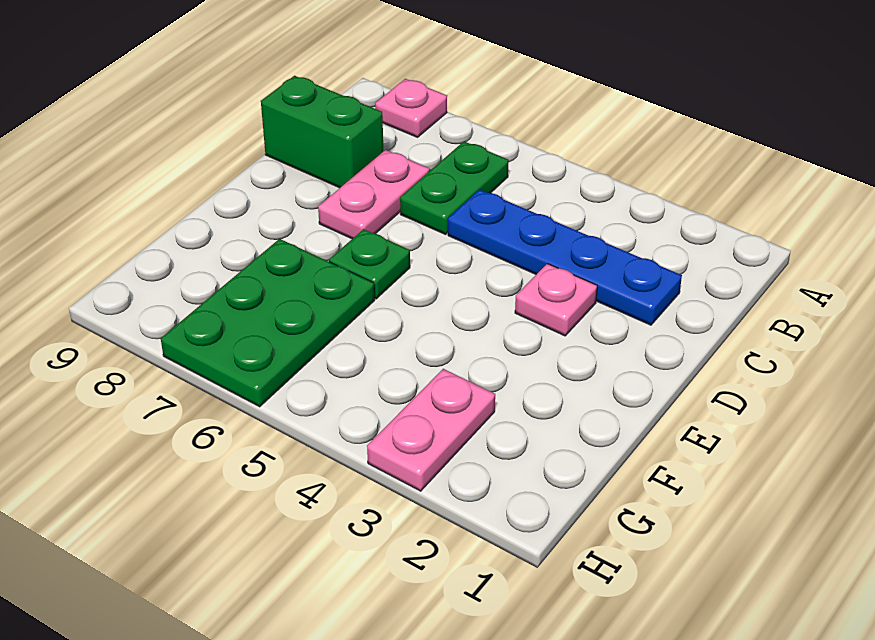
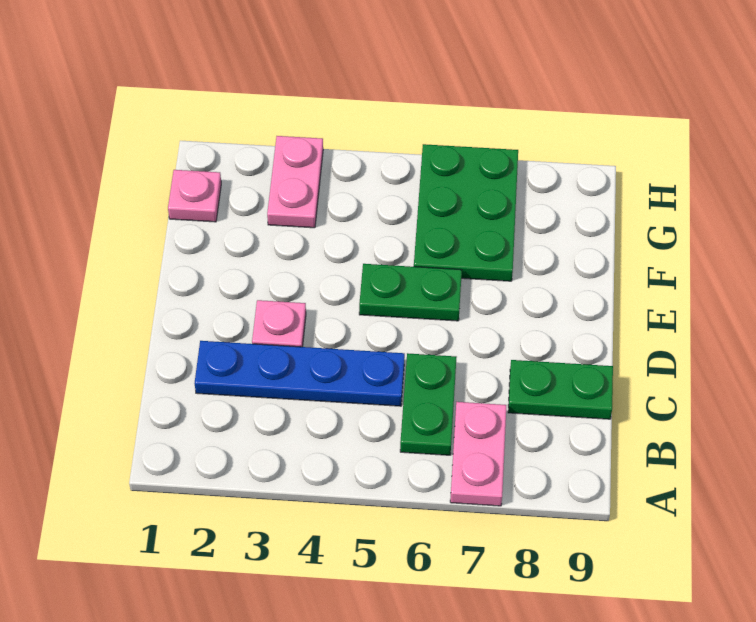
pink 1x1 plate [375,79,447,137] -> pink 1x1 plate moved to [168,170,221,222]
pink 1x2 plate [318,150,430,239] -> pink 1x2 plate moved to [450,402,506,506]
green 1x2 brick [261,76,383,188] -> green 1x2 plate [508,360,613,419]
green 1x1 plate [329,229,410,299] -> green 1x2 plate [359,264,462,321]

